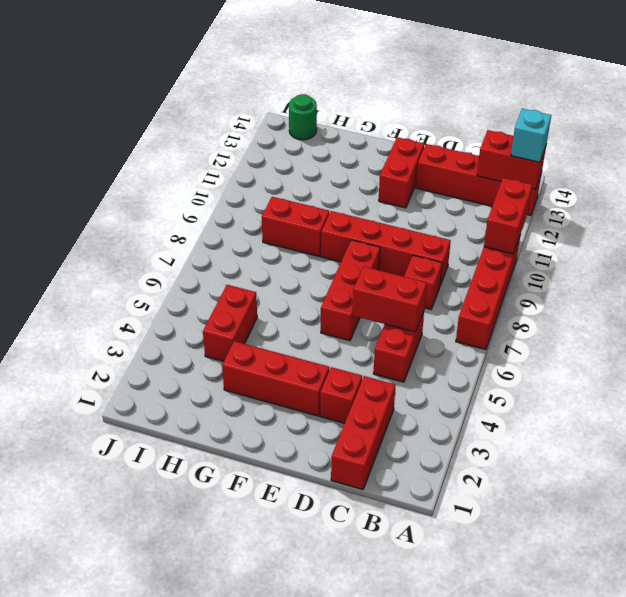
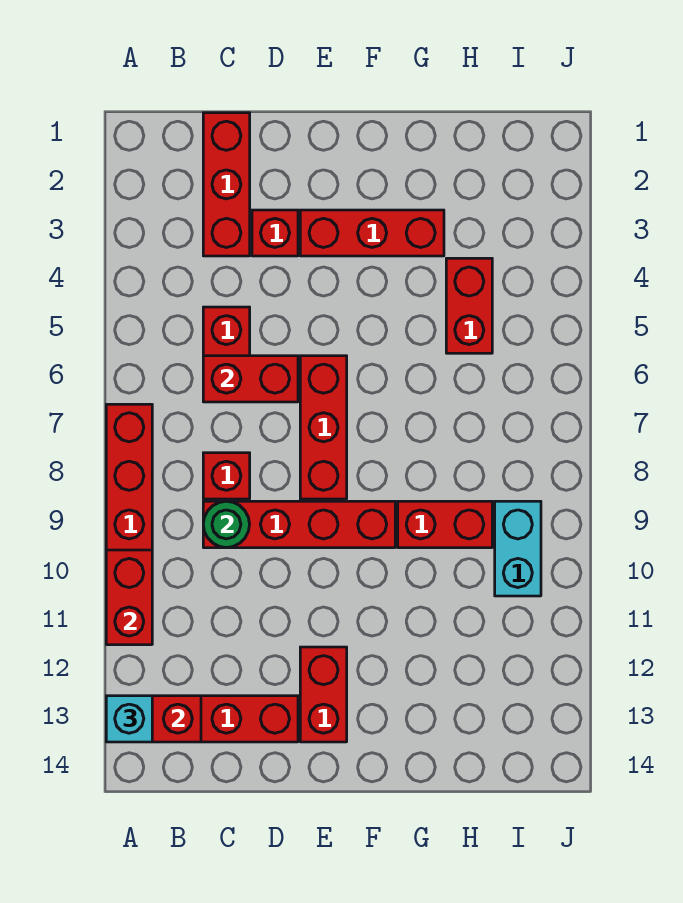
none -> cyan 1x2 brick [495,501,541,596]
green 1x1 round brick [289,94,317,140] -> green 1x1 round brick moved to [203,501,250,548]

